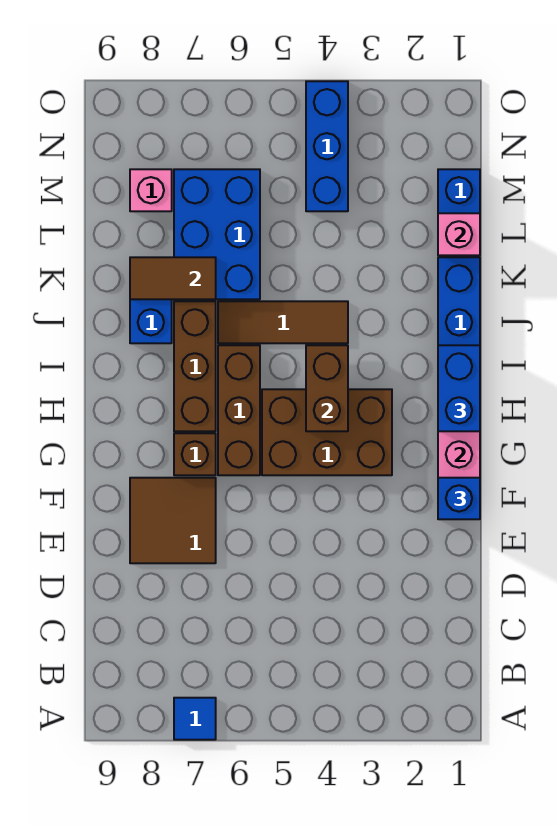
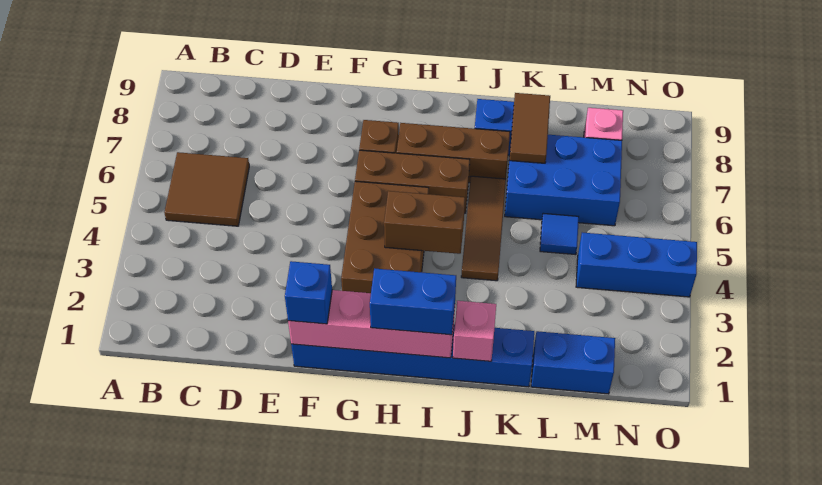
blue 1x1 tile [174,698,216,740] -> blue 1x1 tile moved to [540,213,579,255]
brown 2x2 tile [130,478,216,563] -> brown 2x2 tile moved to [164,152,249,226]
pink 1x1 brick [438,213,480,255] -> pink 1x1 brick moved to [453,301,496,361]

